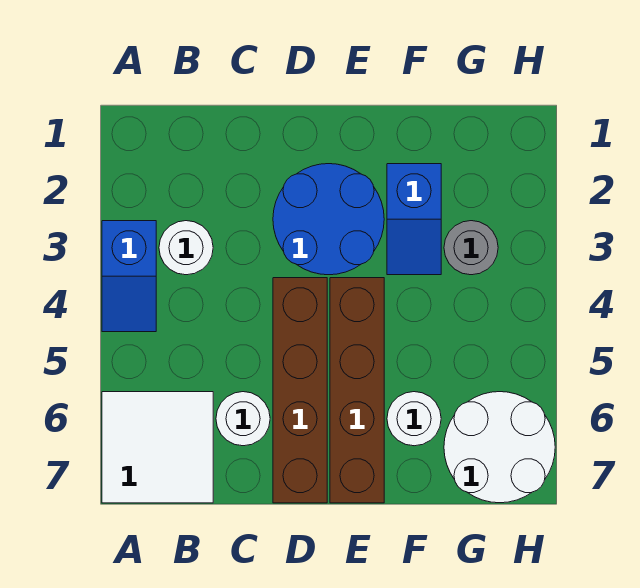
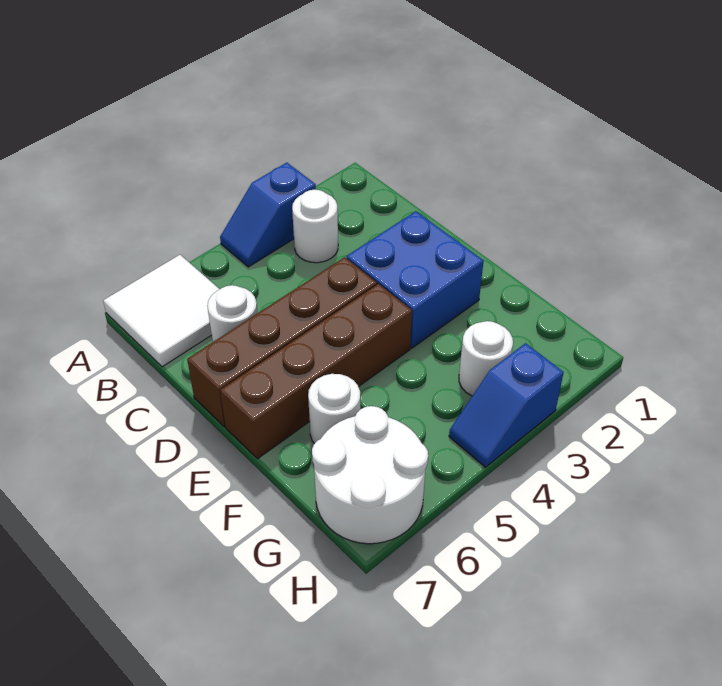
blue 2x2 round brick [273,164,384,275] -> blue 2x2 brick [347,211,483,348]
blue 1x2 slope [387,164,441,275] -> blue 1x2 slope moved to [449,343,564,467]
grey 1x1 round brick [444,221,498,275] -> white 1x1 round brick [459,321,513,396]

